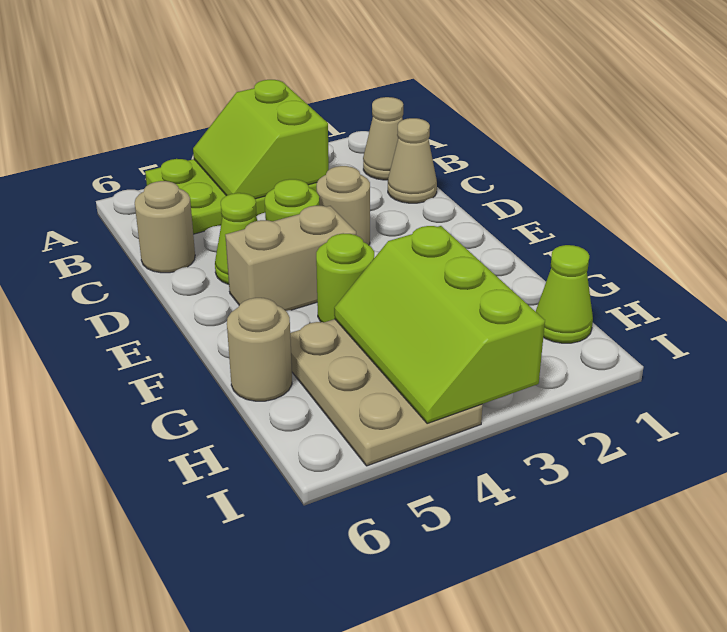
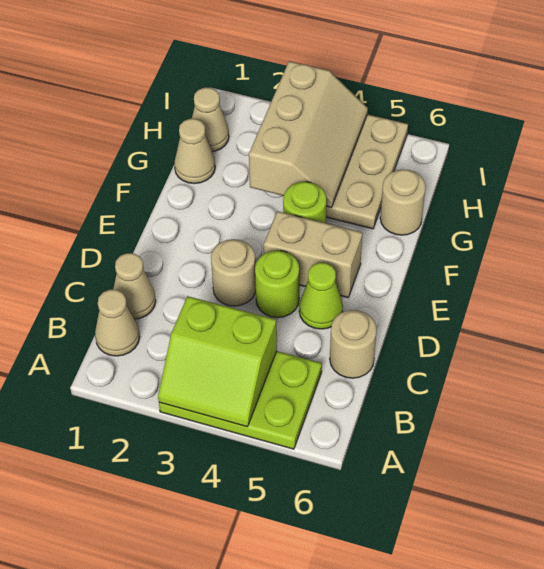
lime 2x2 slope [193,80,329,199] -> lime 2x2 slope turned to [158,296,277,427]
none -> tan 1x1 cone [174,119,215,184]
lime 2x3 slope [334,226,545,424] -> tan 2x3 slope [249,61,368,207]
lime 1x1 cone [536,245,593,343] -> tan 1x1 cone [192,88,229,152]

